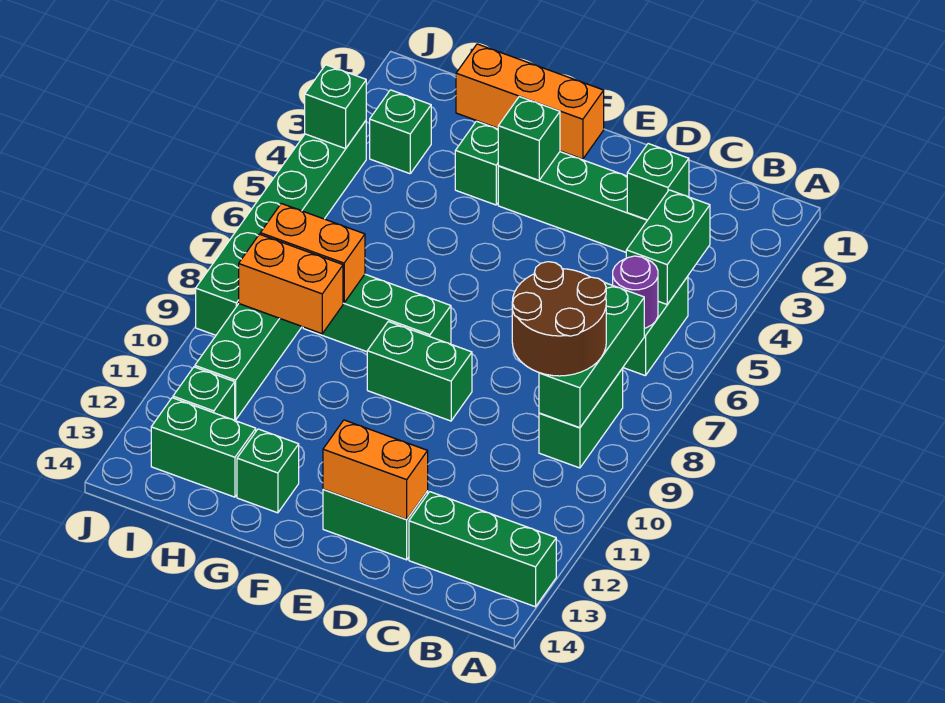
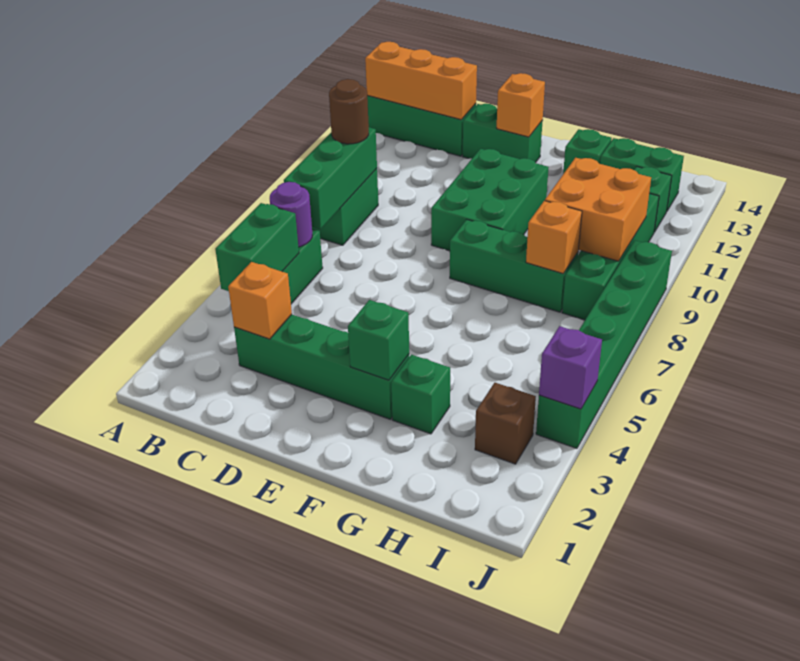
brown 2x2 round brick [512,262,606,376] -> brown 1x1 round brick [329,79,369,144]
green 1x1 brick [627,144,689,220] -> orange 1x1 brick [228,262,292,339]
orange 1x2 brick [323,420,428,520] -> orange 1x1 brick [497,73,545,137]
green 1x2 brick [367,322,472,421] -> green 2x3 brick [431,149,549,251]
orange 1x3 brick [456,44,604,159] -> orange 1x3 brick moved to [365,42,477,120]
orange 1x2 brick [260,204,365,303] -> orange 1x1 brick [526,201,582,274]
orange 1x2 brick [239,234,343,334] -> orange 2x2 brick [545,158,651,261]
green 1x1 brick [370,90,431,174] -> brown 1x1 brick [475,383,536,464]
green 1x1 brick [305,65,366,149] -> purple 1x1 brick [539,326,602,409]

